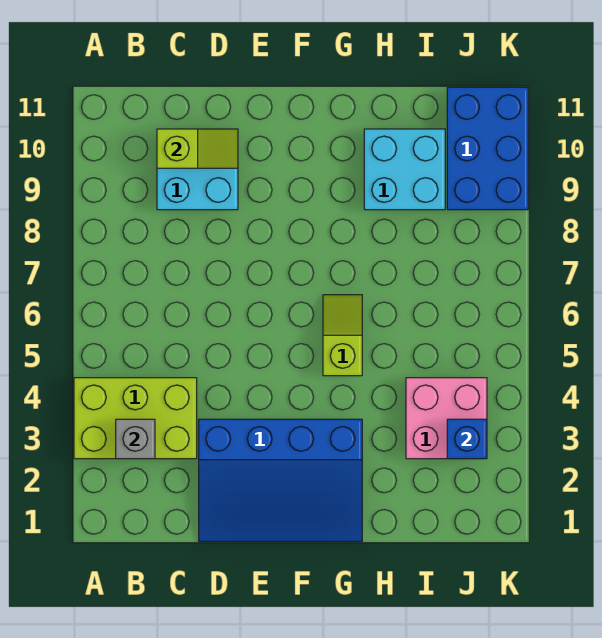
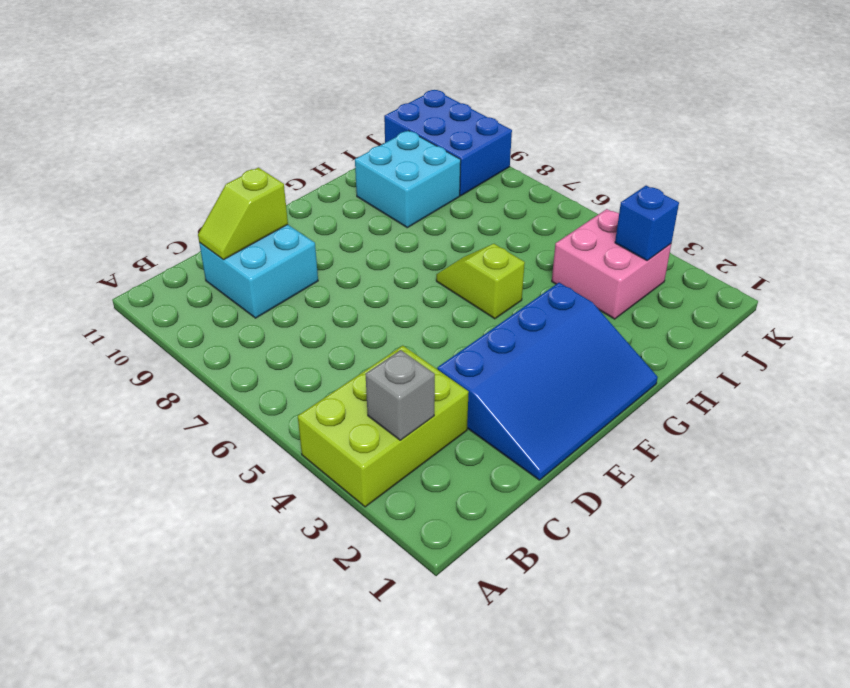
lime 1x2 slope [157,129,238,168] -> lime 1x2 slope turned to [198,168,288,260]

